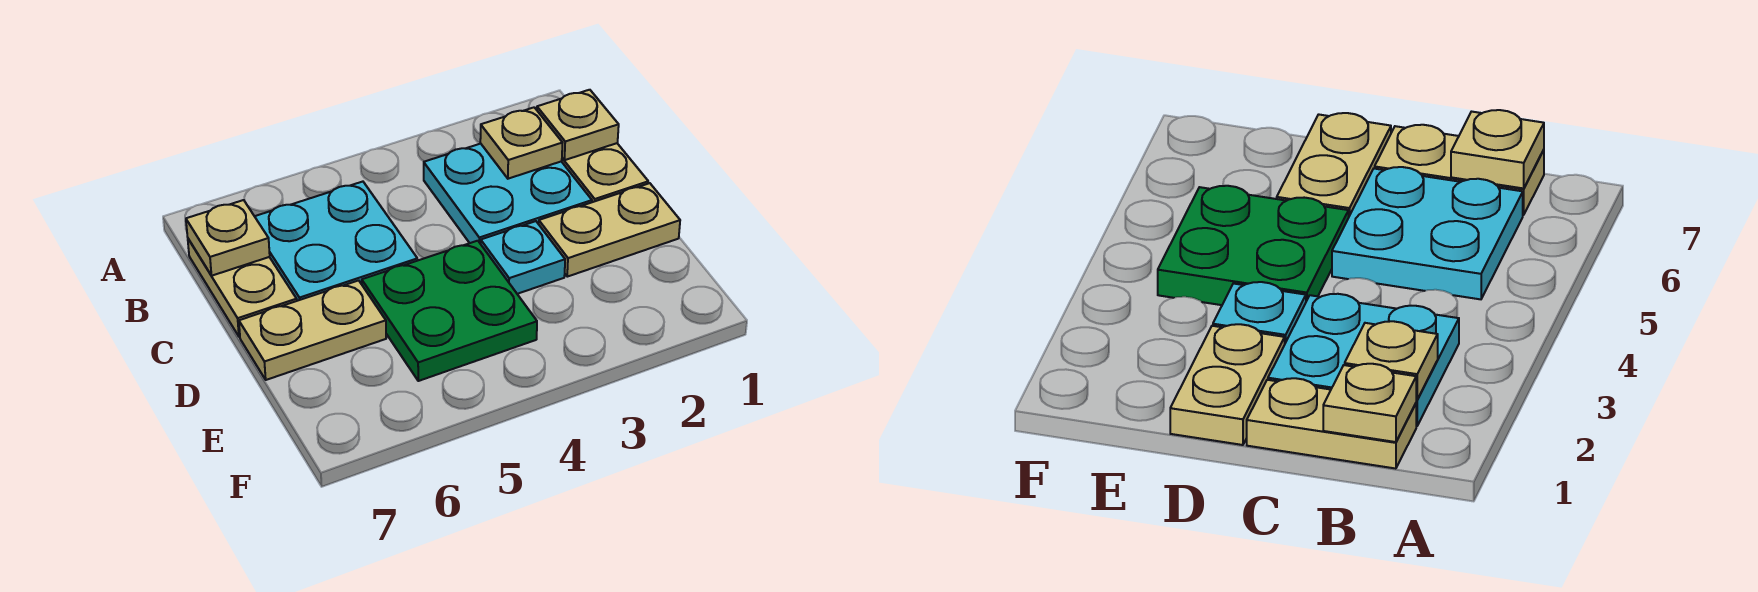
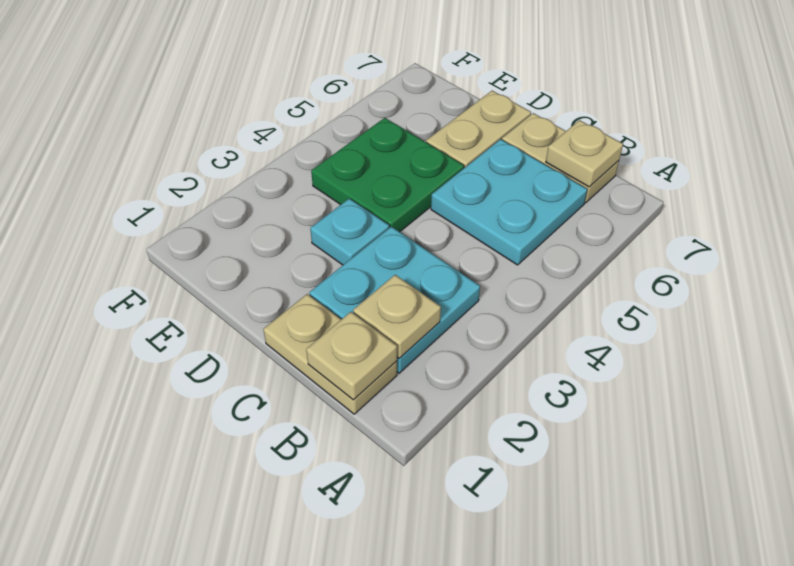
tan 1x2 plate [539,183,680,277] -> none

